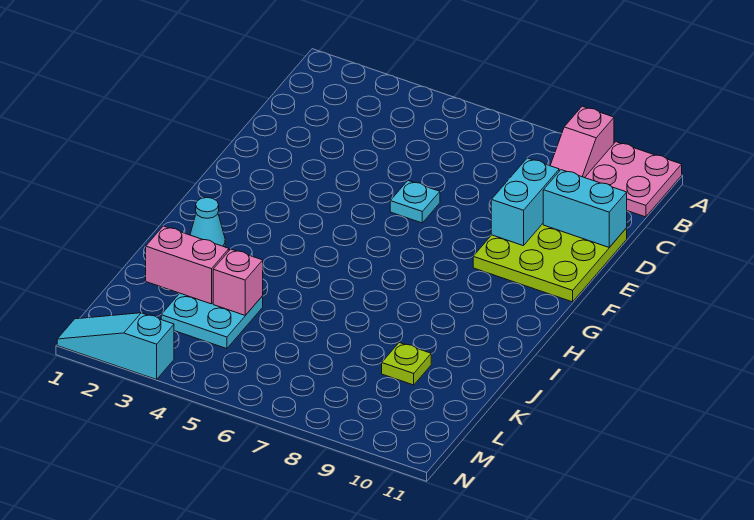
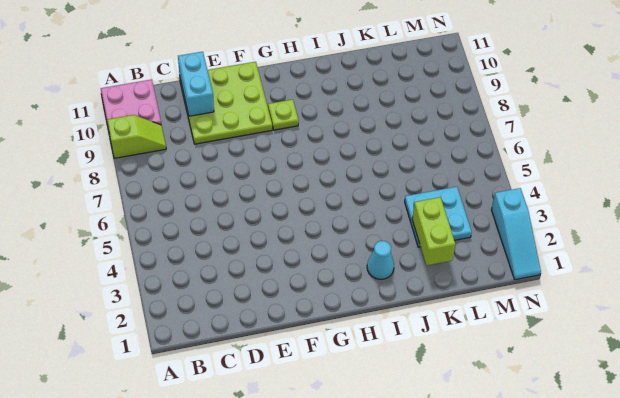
pink 1x2 slope [550,106,614,178] -> lime 1x2 slope [107,115,166,158]
cyan 1x2 brick [491,158,559,246] -> none
cyan 1x1 plate [390,181,440,223] -> none
pink 1x2 brick [146,226,229,304] -> lime 1x2 brick [412,197,455,266]
pink 1x1 brick [213,249,263,315] -> none
lime 1x1 plate [382,343,431,385] -> lime 1x1 plate moved to [268,100,299,130]

